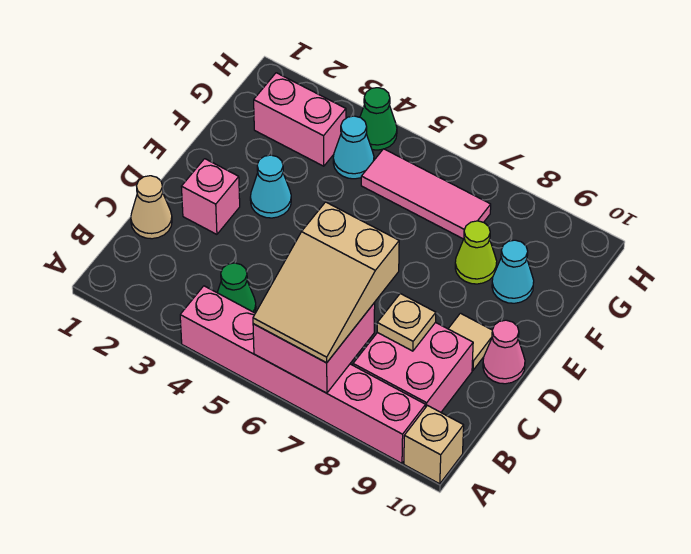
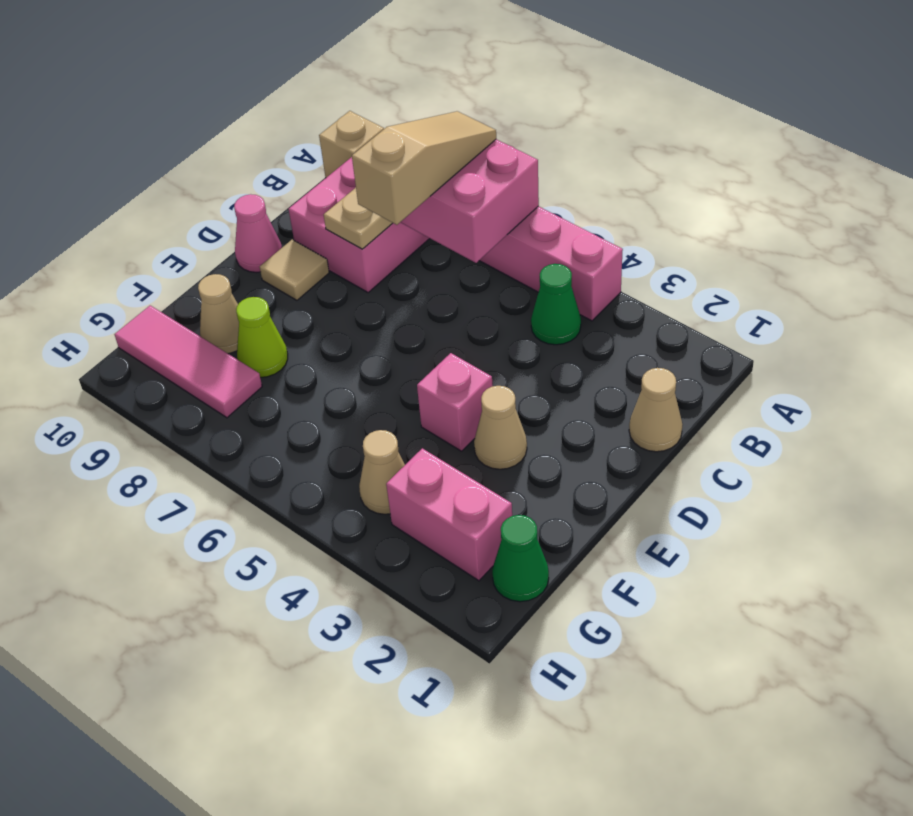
tan 2x3 slope [253,202,399,363] -> tan 1x3 slope [352,111,496,225]
pink 1x1 brick [181,159,240,234] -> pink 1x1 brick moved to [417,353,493,451]
cyan 1x1 cone [250,155,291,218] -> tan 1x1 cone [474,386,527,469]
cyan 1x1 cone [492,240,534,303] -> tan 1x1 cone [198,274,239,354]
cyan 1x1 cone [333,116,374,179] -> tan 1x1 cone [359,430,405,514]
pink 1x3 tile [361,149,491,239] -> pink 1x3 tile moved to [115,306,262,418]
green 1x1 cone [360,88,397,150] -> green 1x1 cone moved to [492,515,549,602]

